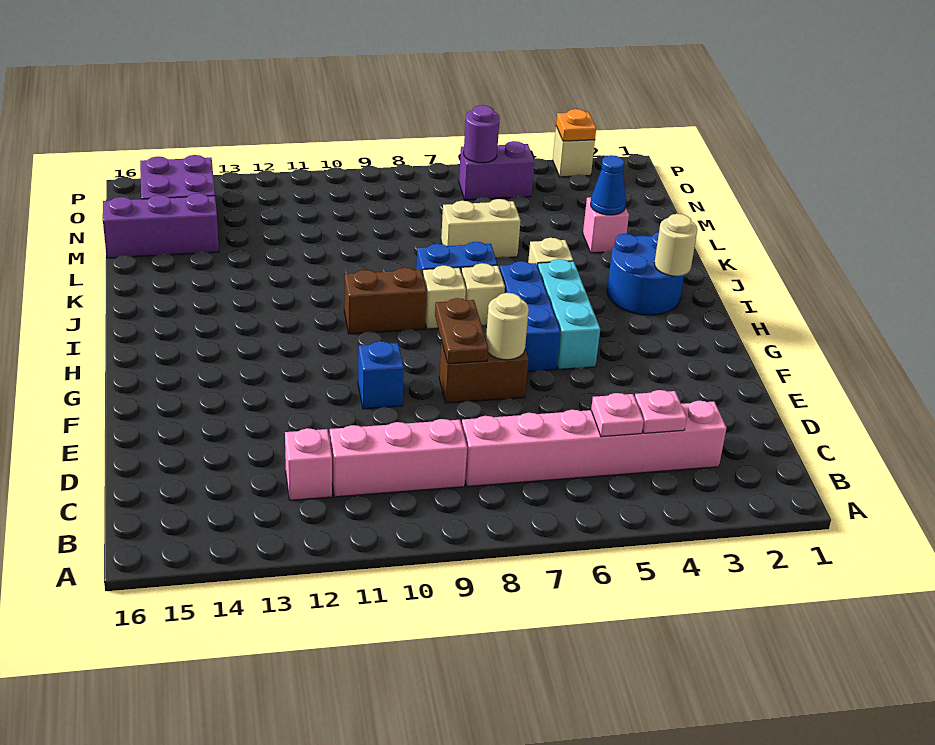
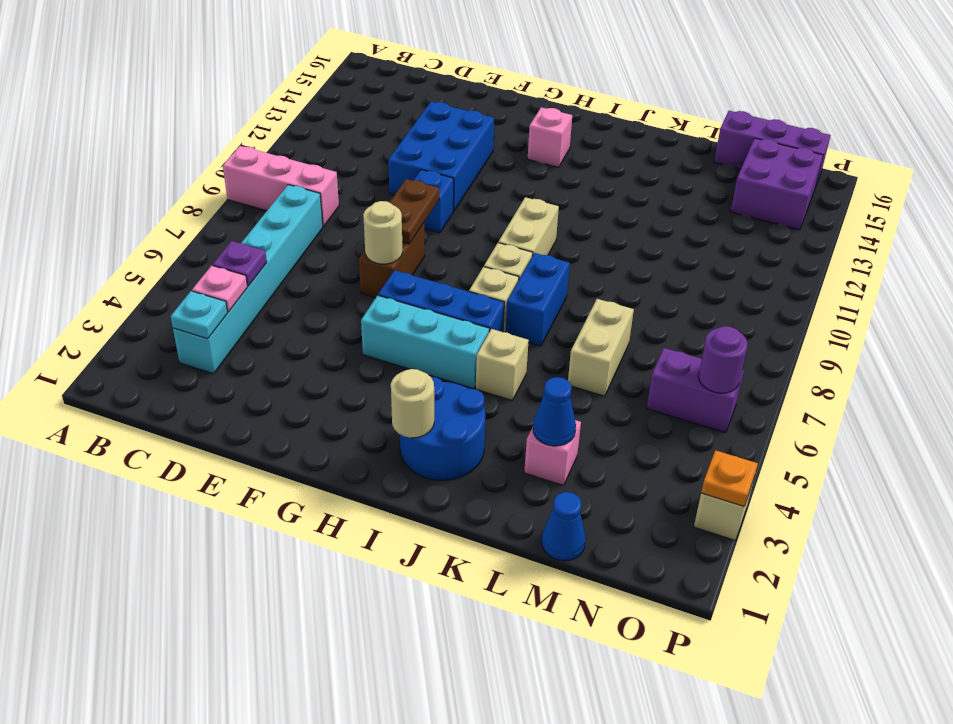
pink 1x6 brick [462,401,726,487] -> cyan 1x6 brick [173,185,323,374]
none -> cyan 1x1 plate [171,291,228,339]
pink 1x1 plate [591,393,644,437] -> purple 1x1 plate [213,241,267,286]
pink 1x3 brick [330,419,467,497] -> pink 1x3 brick turned to [223,146,339,227]
pink 1x1 brick [285,428,332,500] -> pink 1x1 brick moved to [528,107,572,167]
none -> blue 2x3 brick [388,102,494,211]
brown 1x2 plate [435,298,488,364] -> brown 1x2 plate turned to [390,179,439,244]
brown 1x2 brick [344,268,427,334] -> tan 1x2 brick [498,197,559,256]
none -> blue 1x1 cone [542,492,586,561]
purple 1x3 brick [103,193,219,258] -> purple 1x3 brick turned to [714,111,831,184]
purple 1x2 brick [459,141,534,200] -> purple 1x2 brick turned to [647,348,744,432]

